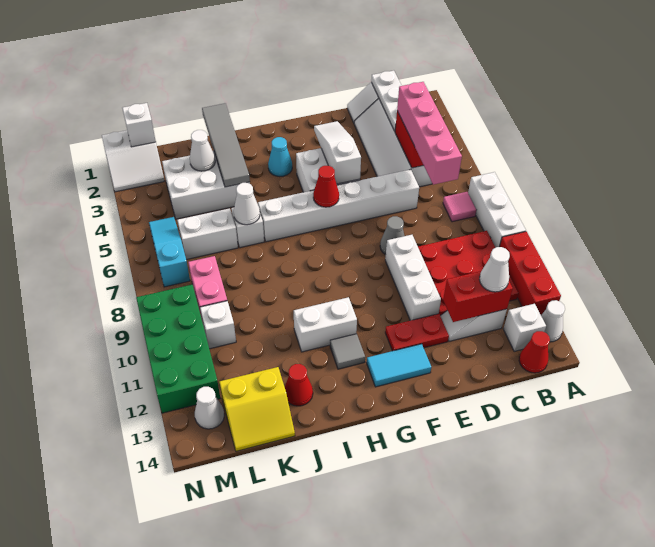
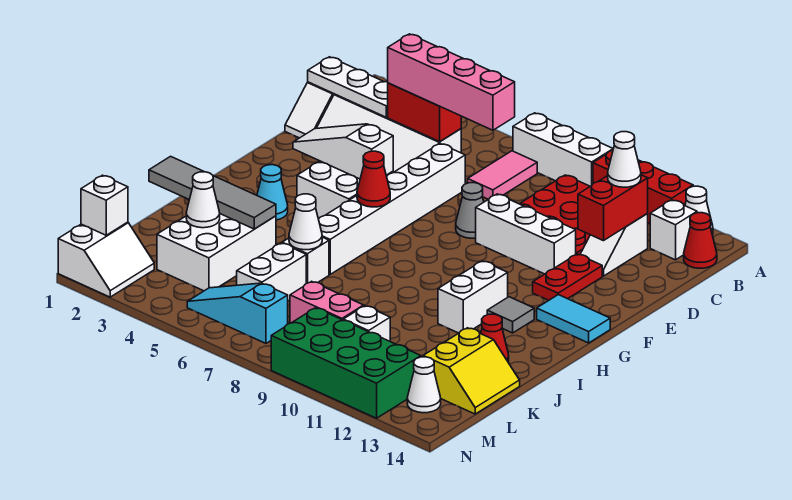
pink 1x1 tile [443,192,476,222] -> pink 1x2 tile [468,151,537,199]
cyan 1x2 tile [367,344,431,387] -> cyan 1x2 tile turned to [537,295,610,343]

